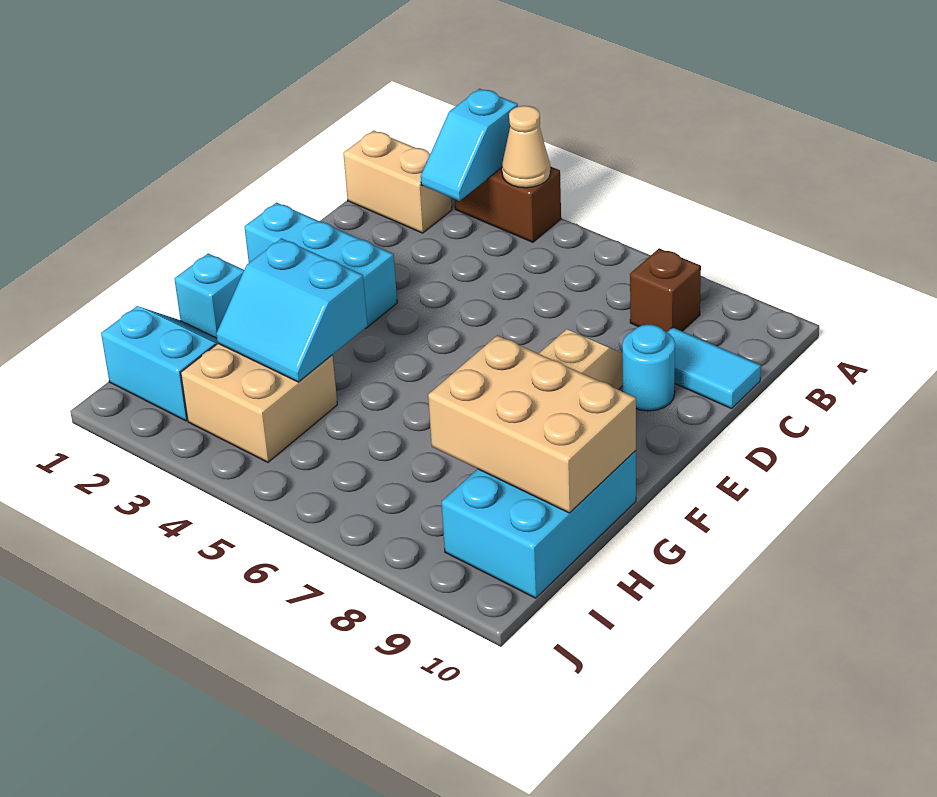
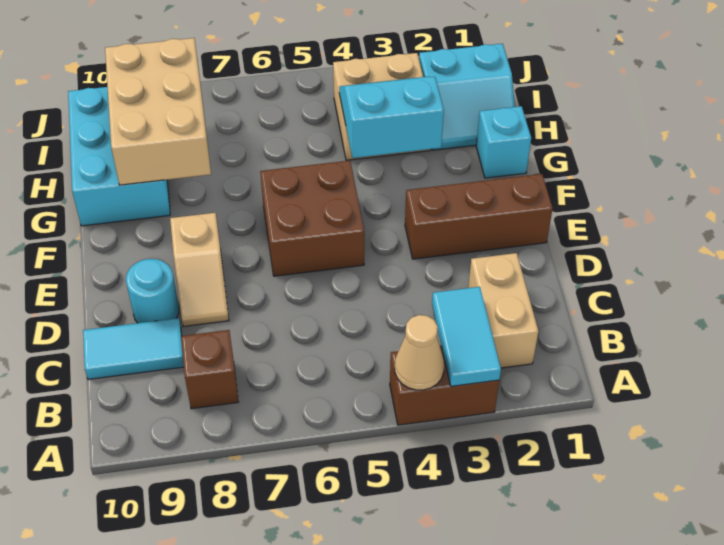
cyan 1x2 slope [421,89,518,201] -> cyan 1x2 tile [432,287,501,386]
tan 1x2 brick [343,131,452,233] -> tan 1x2 brick turned to [468,253,538,368]
cyan 1x3 brick [244,203,397,328] -> brown 1x3 brick [405,174,553,259]
none -> brown 2x2 brick [260,161,364,276]
tan 2x3 brick [428,335,636,513] -> tan 2x3 brick turned to [105,38,211,185]

